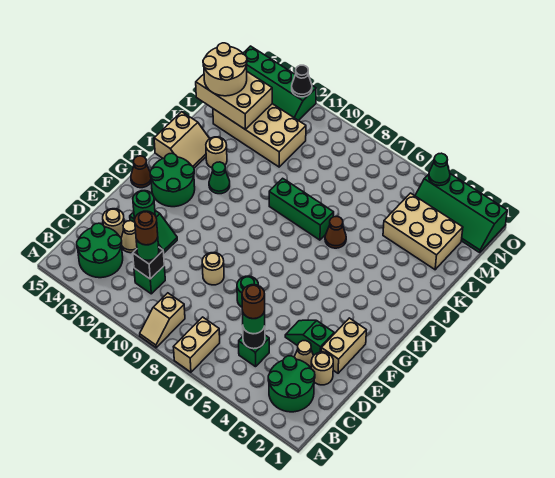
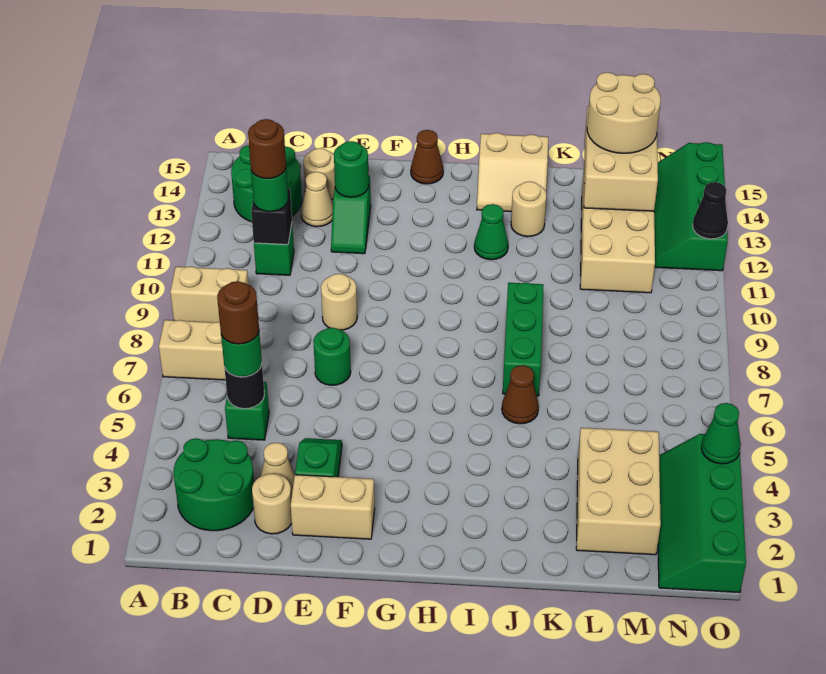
tan 1x2 slope [140,293,185,348] -> tan 1x2 brick [170,266,248,322]
green 2x2 round brick [150,153,195,207] -> none

